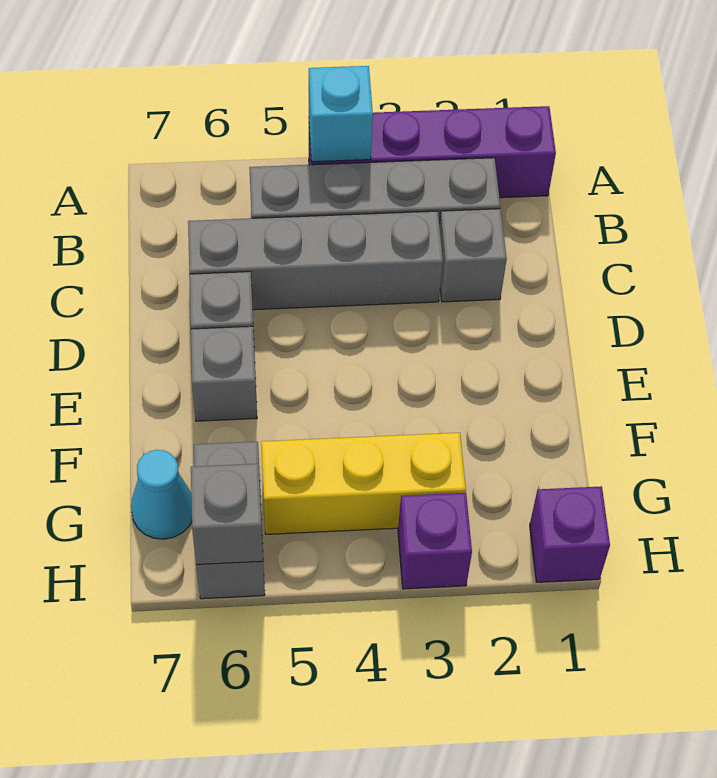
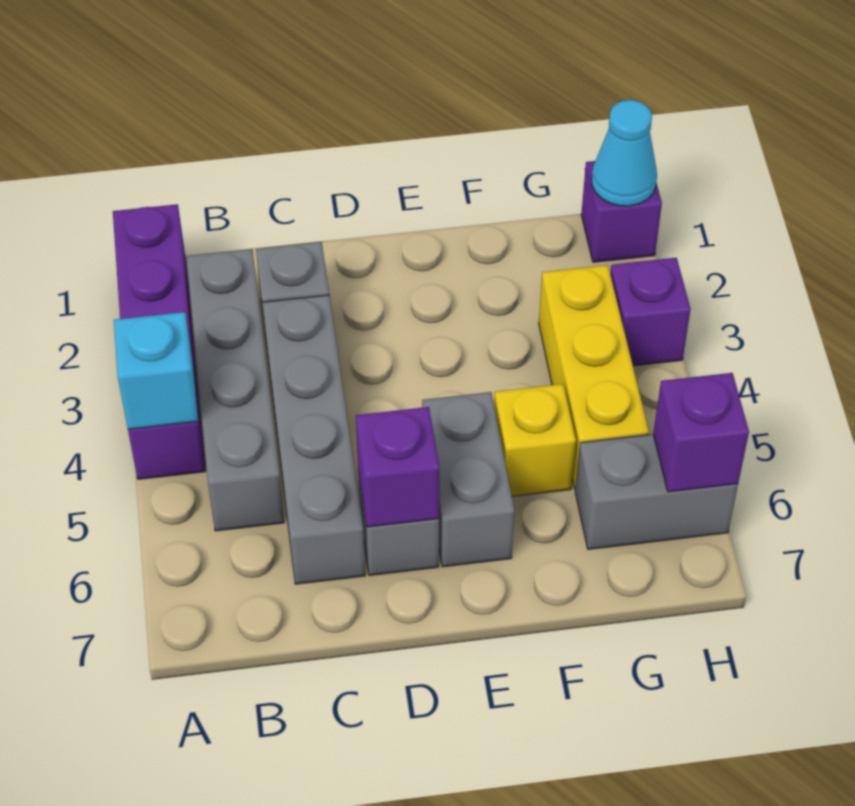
none -> purple 1x1 brick [356,407,439,527]
grey 1x1 brick [191,326,257,421] -> grey 1x2 brick [422,392,514,567]
none -> yellow 1x1 brick [494,384,576,496]
cyan 1x1 cone [131,450,192,539] -> cyan 1x1 cone moved to [592,100,657,206]
grey 1x1 brick [191,464,263,565] -> purple 1x1 brick [653,373,749,492]

